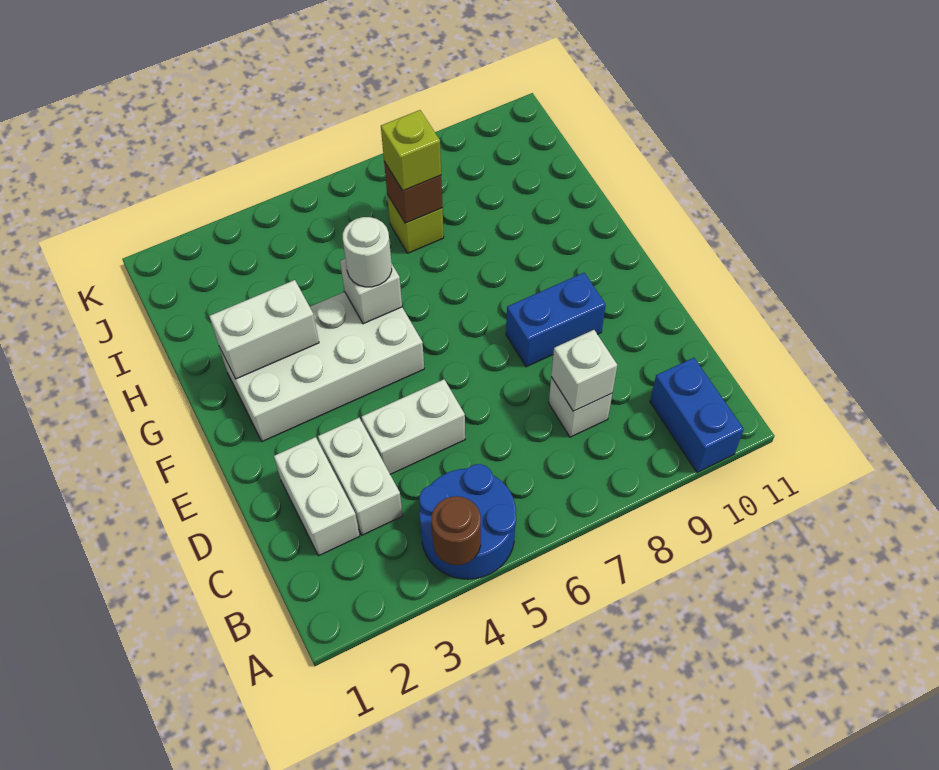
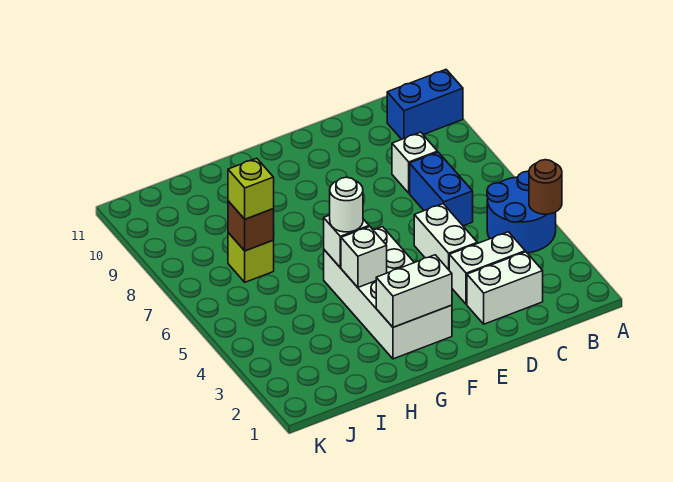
white 1x1 brick [551,330,617,411] -> white 1x1 brick moved to [341,227,387,287]
blue 1x2 brick [506,273,606,367] -> blue 1x2 brick moved to [410,152,473,226]
white 1x2 brick [209,280,319,379] -> white 1x2 brick turned to [376,255,452,327]

